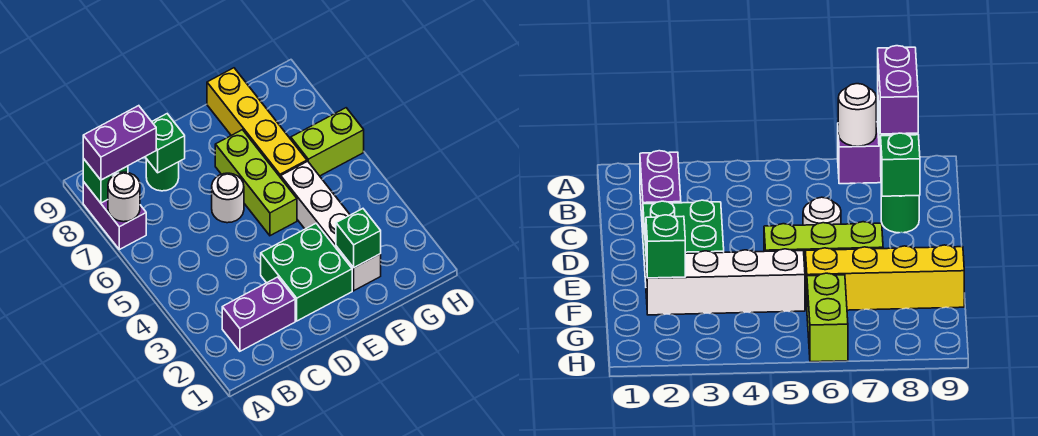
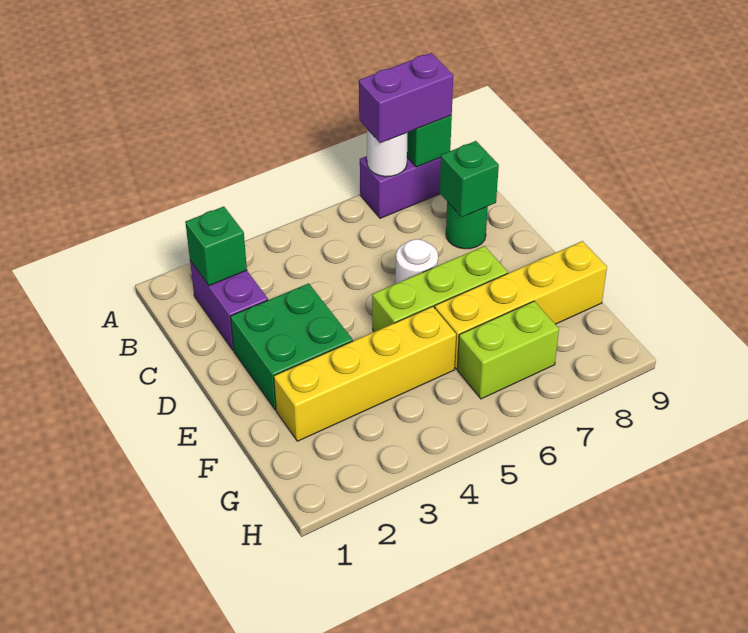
purple 1x2 brick [83,106,156,180] -> purple 1x2 brick turned to [359,53,453,143]
white 1x4 brick [281,161,381,291] -> yellow 1x4 brick [274,306,456,441]
green 1x1 brick [336,209,381,268] -> green 1x1 brick moved to [185,207,247,286]
lime 1x2 brick [291,108,364,176] -> lime 1x2 brick turned to [457,301,559,399]

